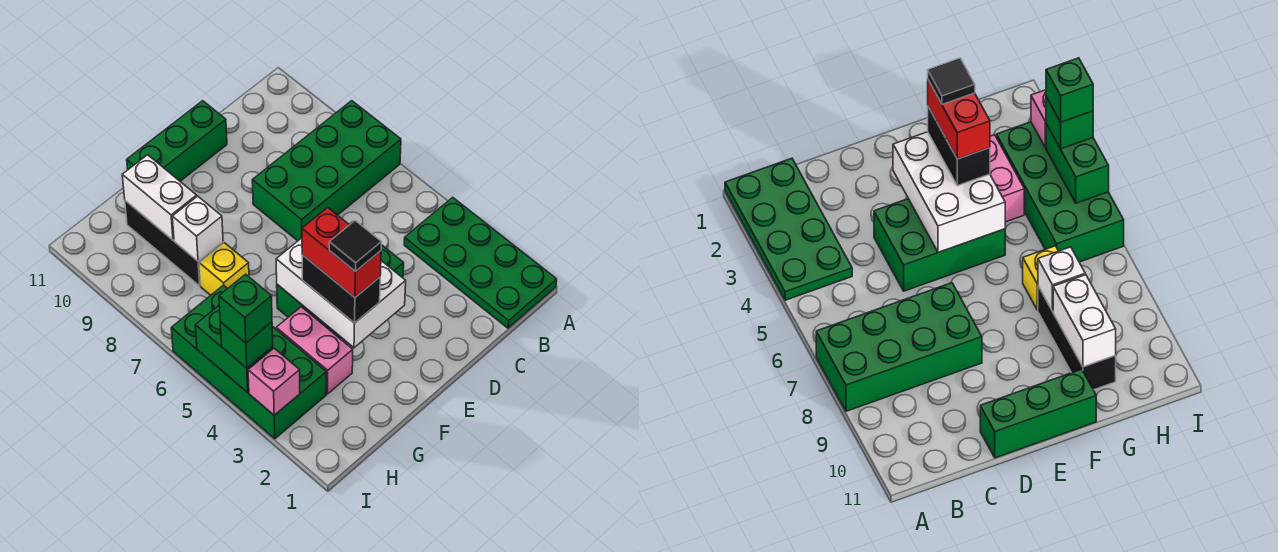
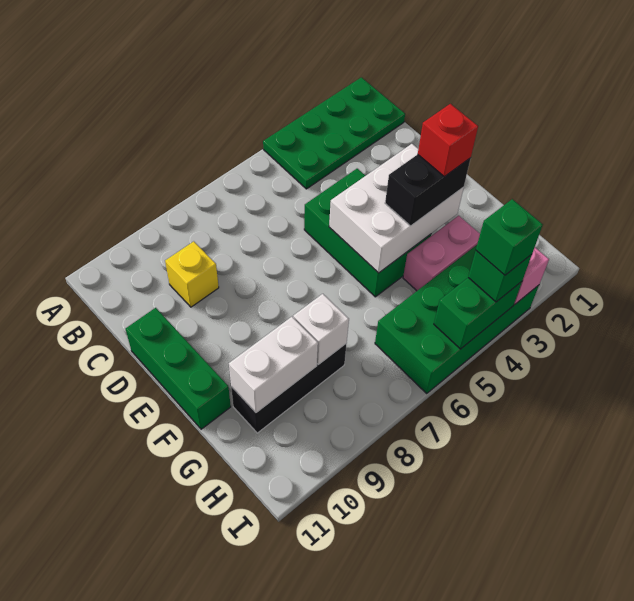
green 2x4 brick [252,101,401,241] -> none
red 1x2 brick [302,208,381,297] -> red 1x1 brick [418,104,478,177]
black 1x1 tile [329,221,381,272] -> none
yellow 1x1 brick [199,243,249,295] -> yellow 1x1 brick moved to [165,241,219,307]

